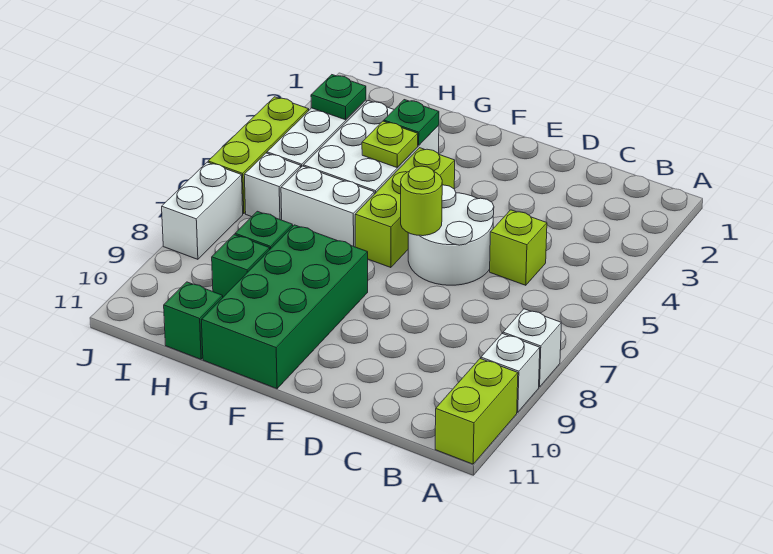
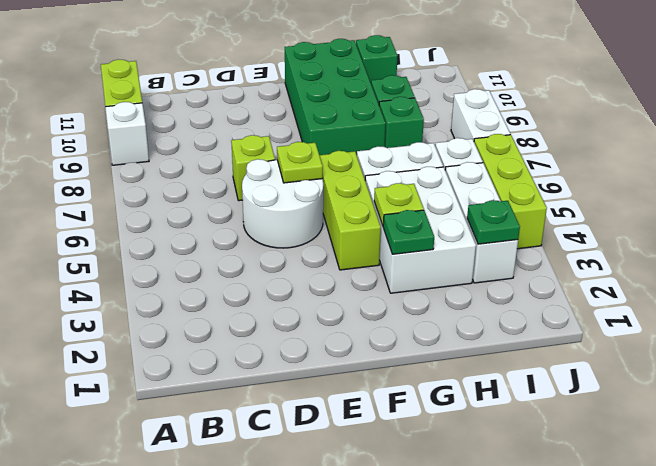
white 1x1 brick [503,309,561,387] -> none
lime 1x1 brick [490,210,547,285] -> lime 1x1 brick moved to [231,135,275,201]
lime 1x1 round brick [401,166,442,236] -> lime 1x1 plate [277,142,323,183]

